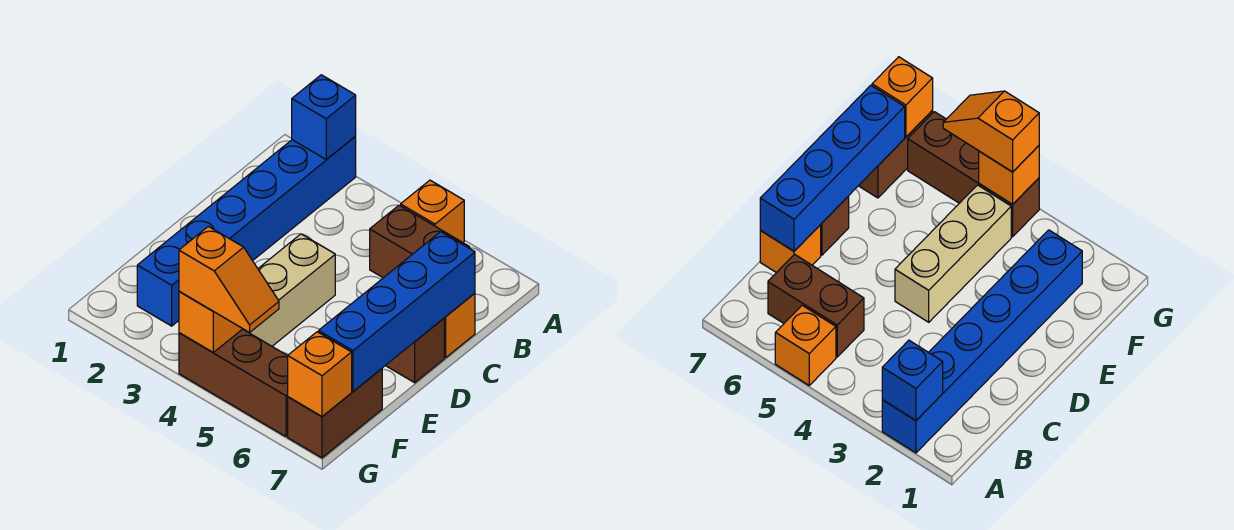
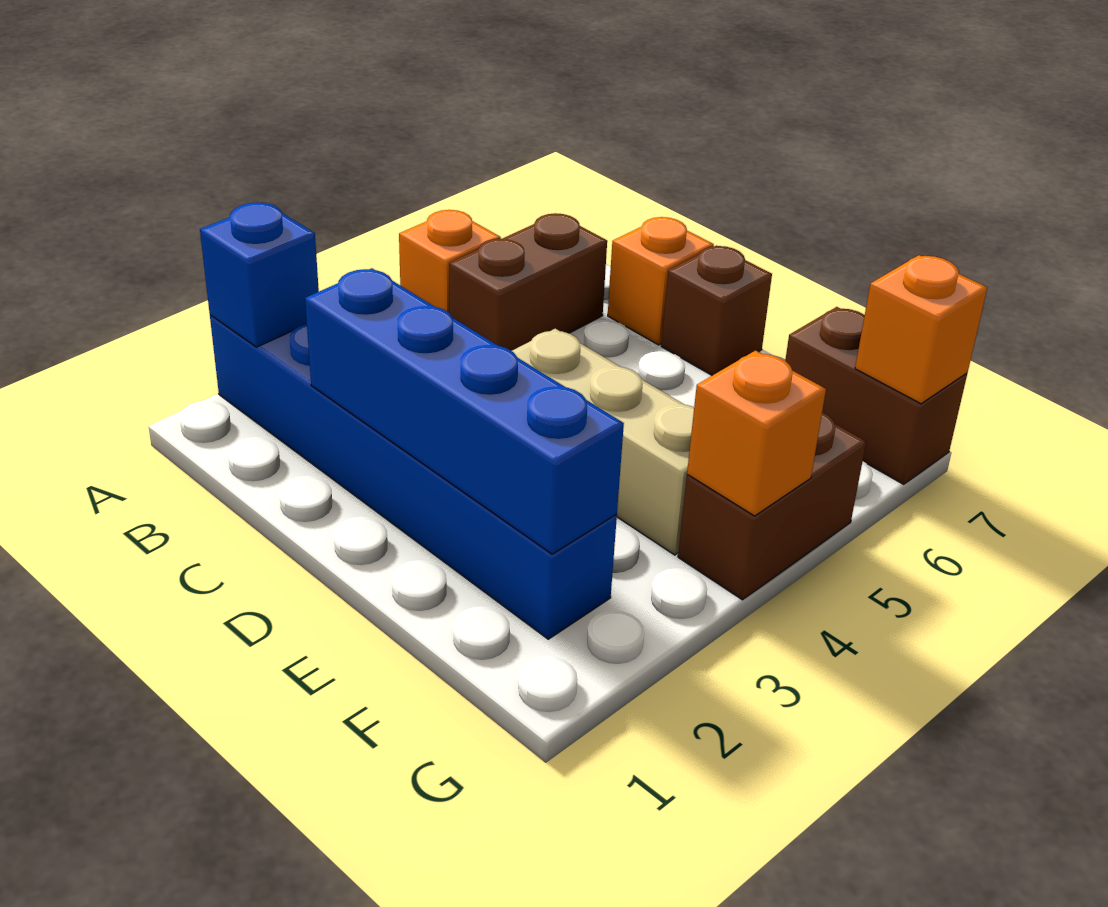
blue 1x4 brick [319,232,475,391] -> blue 1x4 brick moved to [305,268,624,554]
brown 1x3 brick [179,329,288,436] -> brown 1x2 brick [678,412,866,600]
orange 1x2 slope [179,226,279,332] -> none

